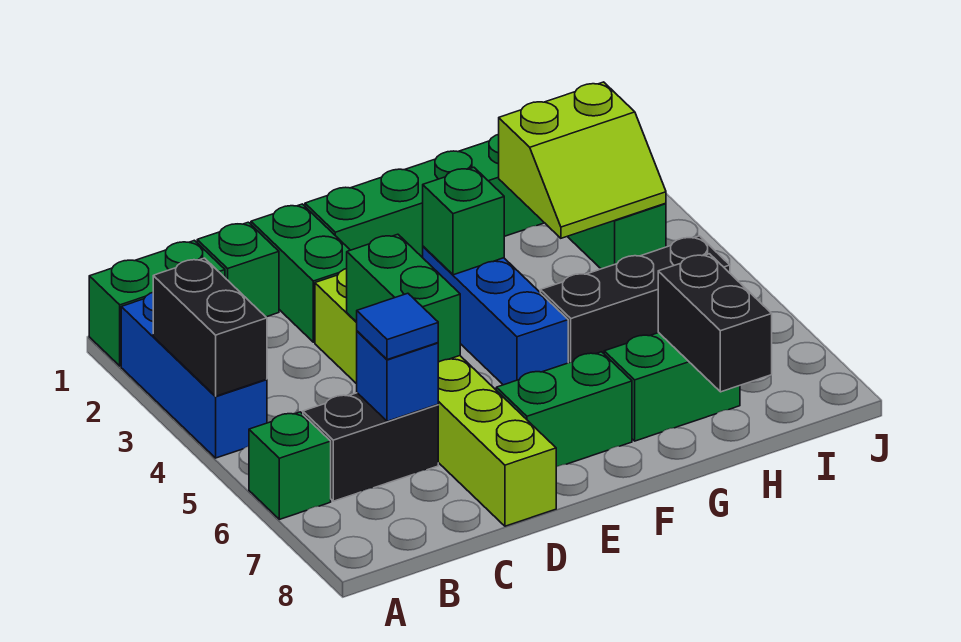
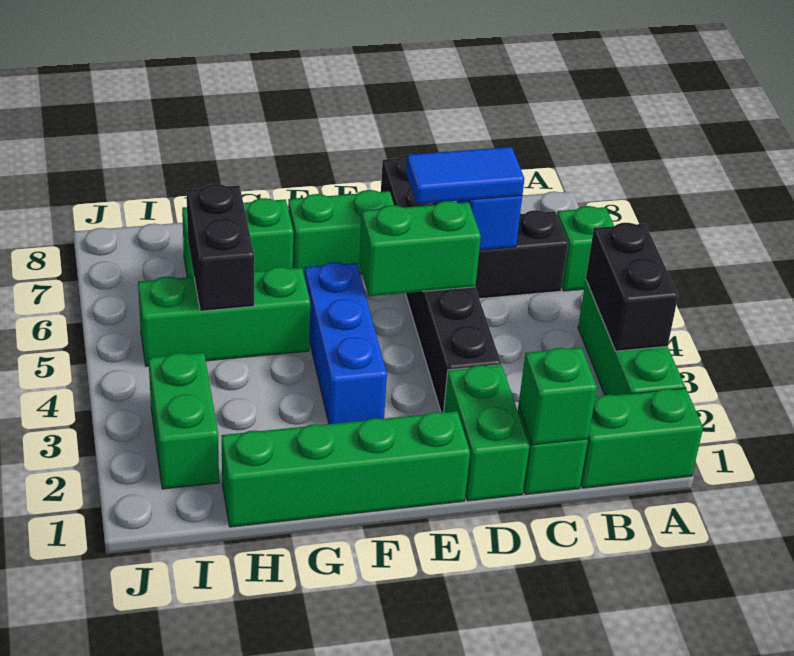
blue 1x3 brick [121,293,267,458] -> green 1x3 brick [578,280,685,395]
blue 1x1 tile [357,293,438,360] -> blue 1x2 tile [406,147,524,204]
lime 1x6 brick [315,269,556,526] -> black 1x6 brick [381,154,501,413]
green 1x2 brick [347,234,460,362] -> green 1x2 brick turned to [359,201,481,296]
green 1x1 brick [423,167,504,275] -> green 1x1 brick moved to [519,347,597,445]
black 1x3 brick [540,236,730,363] -> green 1x3 brick [138,267,310,366]
lime 2x2 slope [499,82,666,238] -> none
black 1x2 brick [658,254,772,392] -> black 1x2 brick moved to [186,184,254,311]

